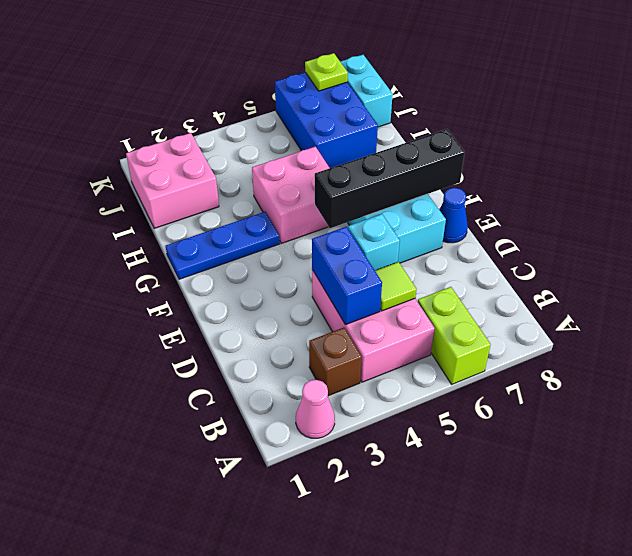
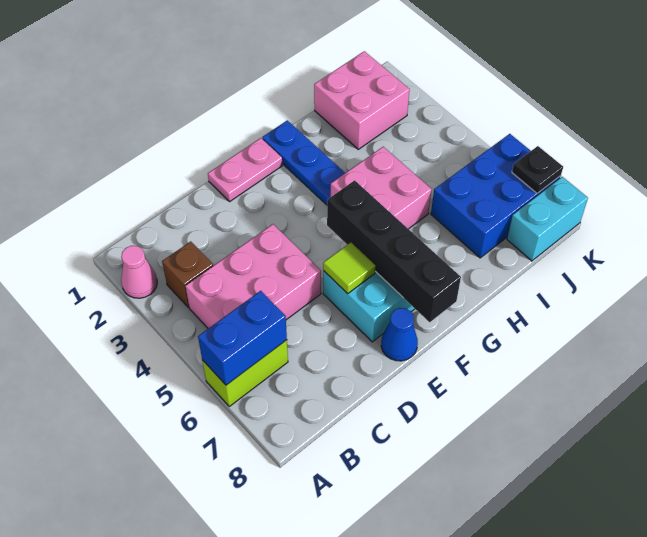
blue 1x2 brick [312,227,382,325] -> blue 1x2 brick moved to [198,291,287,385]
lime 1x1 tile [375,262,416,311] -> lime 1x1 tile moved to [323,242,376,294]
cyan 1x1 brick [348,214,400,270] -> none
none -> pink 1x2 plate [208,138,282,201]
lime 1x1 plate [305,53,348,91] -> black 1x1 plate [512,146,563,193]

